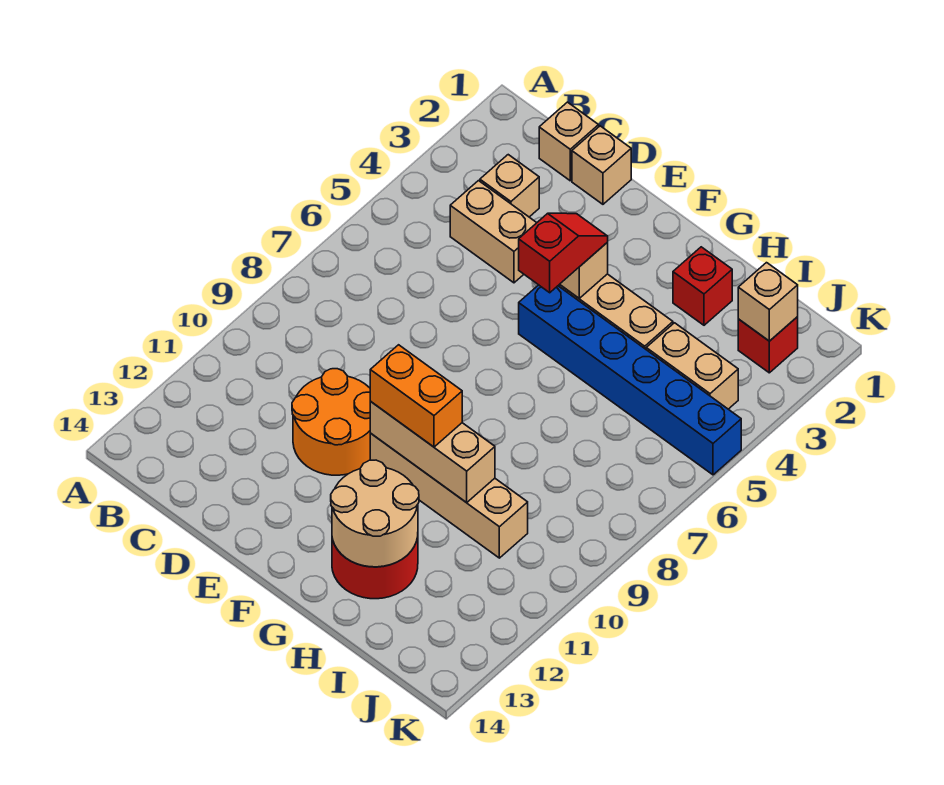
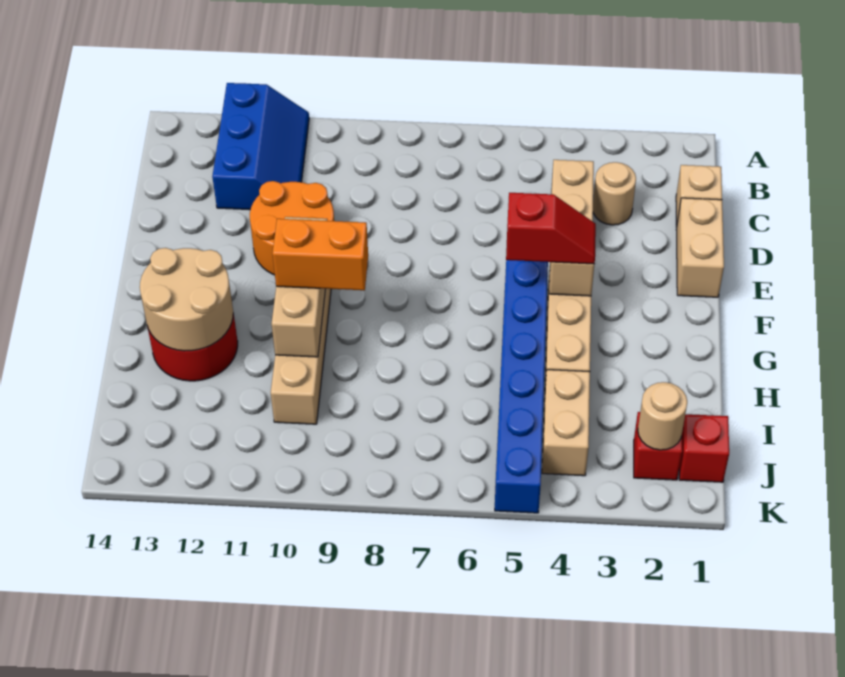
none -> blue 2x3 slope [212,83,309,210]
tan 1x1 brick [480,155,539,217] -> tan 1x1 round brick [593,162,636,225]
tan 1x1 brick [572,126,631,204] -> tan 1x2 brick [676,198,724,297]
orange 1x2 brick [370,345,462,447] -> orange 1x2 brick turned to [272,219,368,290]
red 1x1 brick [673,247,732,325] -> red 1x1 brick moved to [679,414,729,482]
tan 1x1 brick [738,263,798,341] -> tan 1x1 round brick [638,382,687,450]

